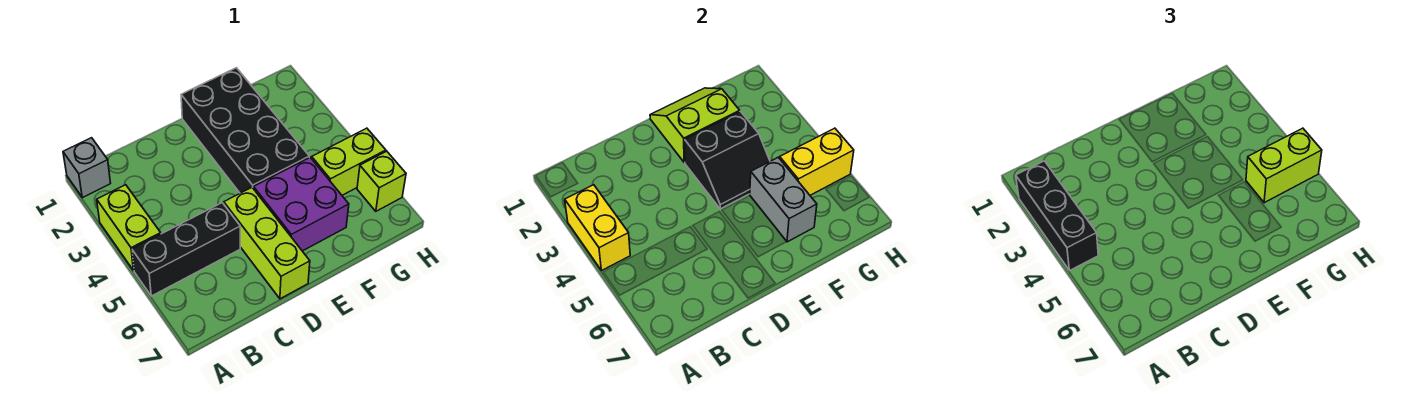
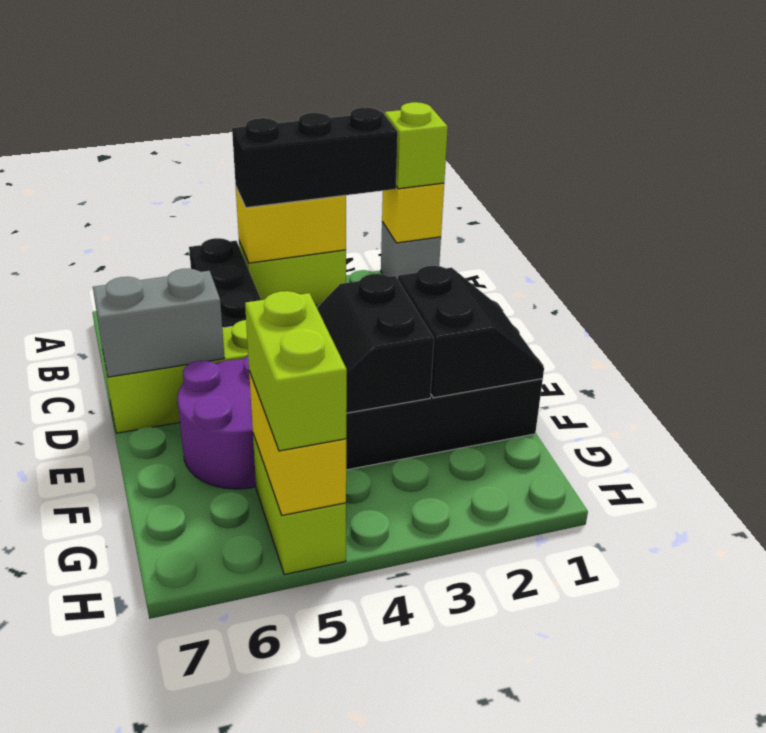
none -> yellow 1x1 brick [382,183,444,243]
lime 2x2 slope [650,88,740,162] -> black 2x2 slope [398,266,544,398]
purple 2x2 brick [253,157,349,251] -> purple 2x2 round brick [177,355,256,489]
grey 1x2 brick [750,157,817,242] -> grey 1x2 brick moved to [93,269,225,377]
lime 1x1 brick [357,151,406,211] -> lime 1x1 brick moved to [385,102,448,189]

